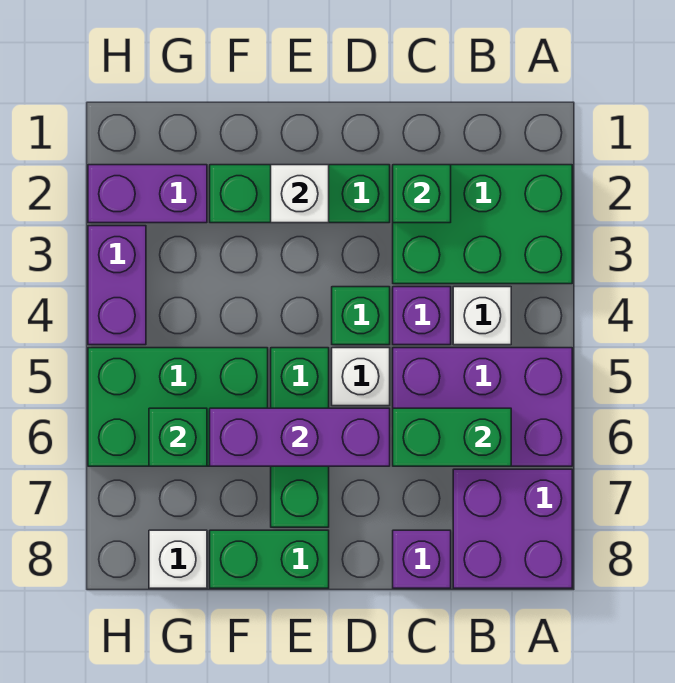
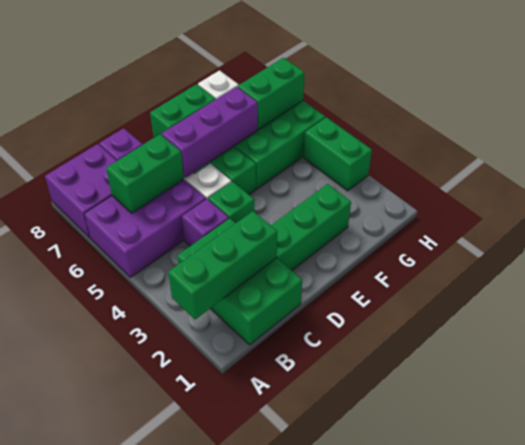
green 2x3 brick [393,165,572,284] -> green 2x3 brick turned to [177,218,302,345]
white 1x1 brick [453,287,511,345] -> none
green 1x1 brick [393,165,451,223] -> green 1x3 brick [168,211,277,320]
white 1x1 brick [271,165,329,223] -> none
purple 1x2 brick [88,165,207,223] -> none
green 1x1 brick [149,408,207,466] -> green 1x2 brick [238,58,305,129]
purple 1x2 brick [88,226,146,345] -> green 1x2 brick [304,117,372,191]

